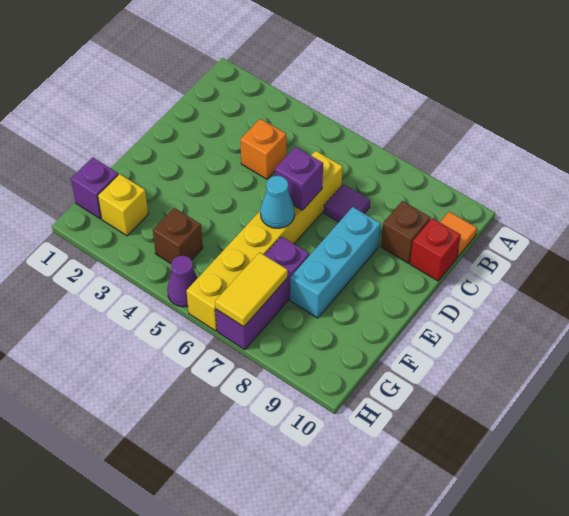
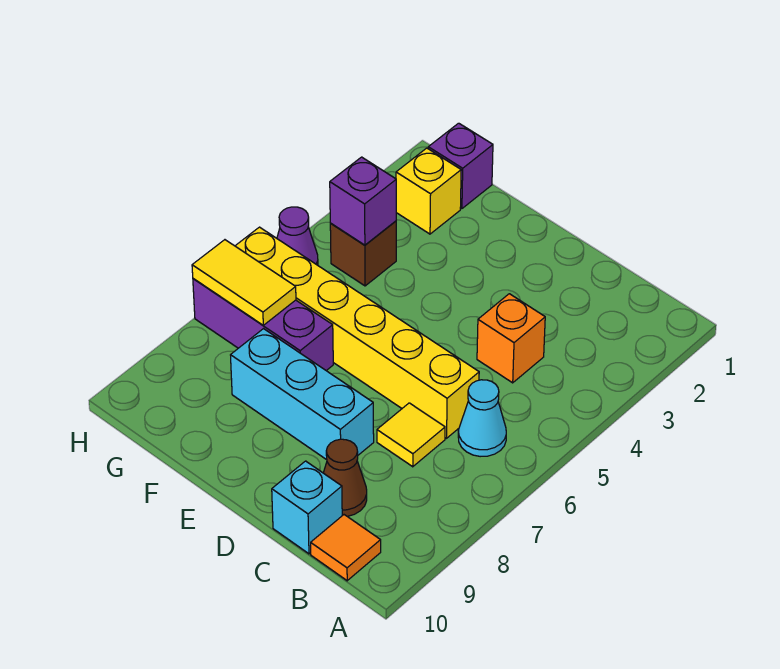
purple 1x1 tile [324,184,370,222] -> yellow 1x1 tile [377,403,445,467]
brown 1x1 brick [381,201,431,263] -> brown 1x1 cone [323,439,367,516]
red 1x1 brick [410,218,461,281] -> cyan 1x1 brick [272,461,342,554]
purple 1x1 brick [275,147,323,210] -> purple 1x1 brick moved to [330,157,396,245]
cyan 1x1 cone [260,176,295,228] -> cyan 1x1 cone moved to [458,380,506,457]

